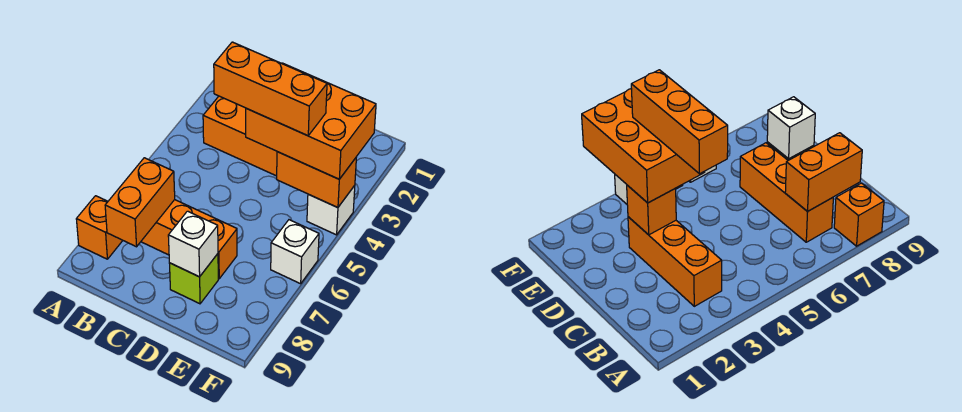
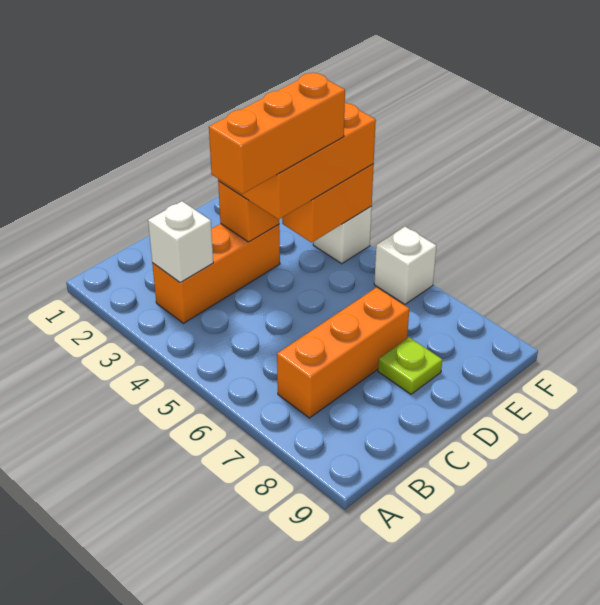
orange 1x1 brick [76,196,123,259] -> none
orange 1x2 brick [105,158,175,247] -> none
lime 1x1 brick [169,254,218,304] -> lime 1x1 plate [378,337,442,394]
white 1x1 brick [168,211,218,277] -> white 1x1 brick moved to [148,201,213,283]

